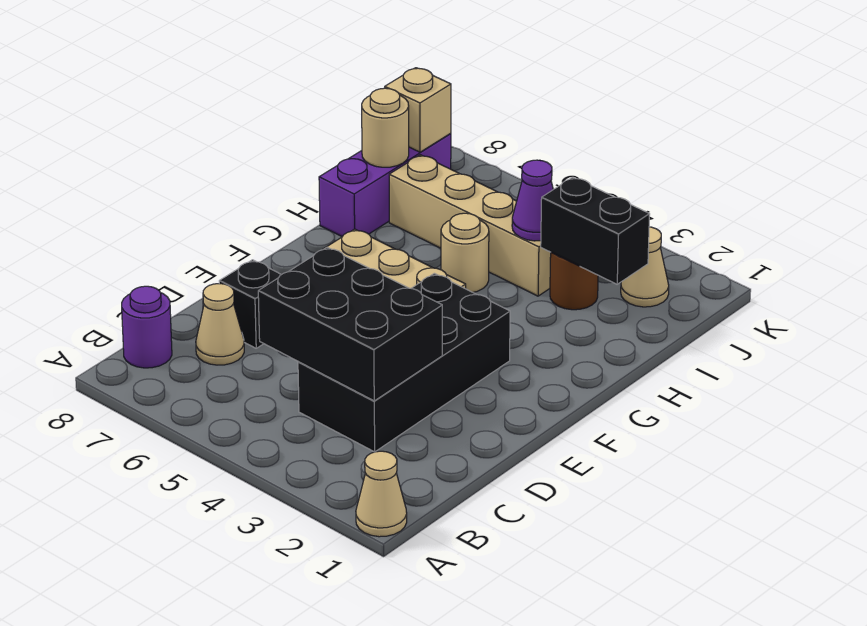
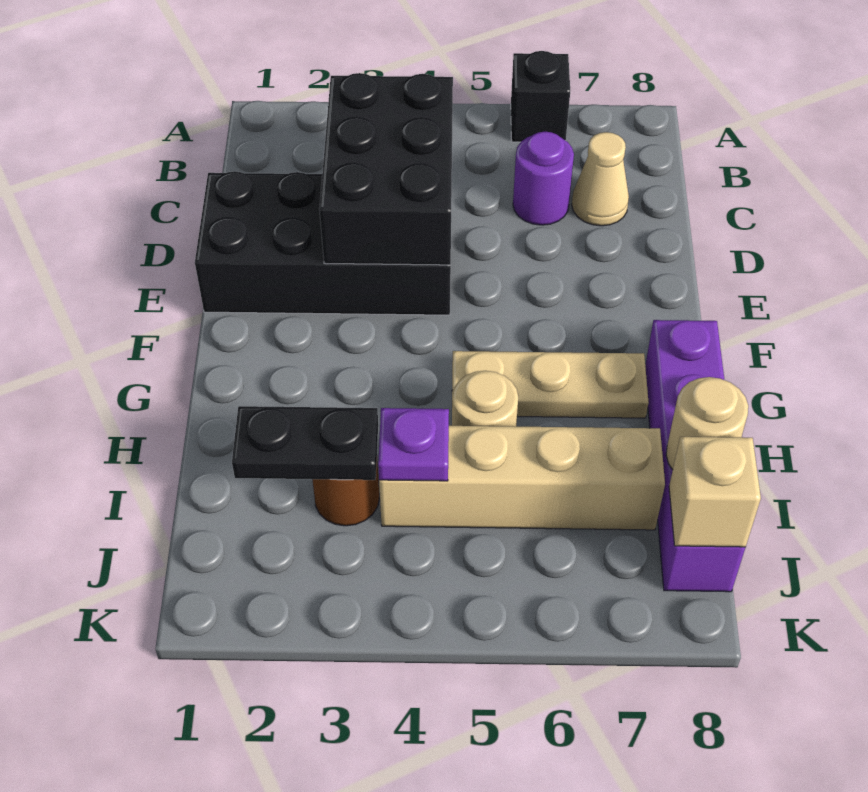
tan 1x1 cone [356,451,407,537] -> none
purple 1x1 round brick [122,286,172,368] -> purple 1x1 round brick moved to [513,132,574,225]
black 2x4 brick [298,273,510,452] -> black 2x4 brick turned to [195,171,451,315]
black 2x3 brick [258,247,442,401] -> black 2x3 brick turned to [319,73,453,265]
black 1x1 brick [219,260,281,348] -> black 1x1 brick moved to [511,51,570,142]
purple 1x3 brick [319,134,451,237] -> purple 1x4 brick [645,320,745,592]
black 1x2 brick [541,177,650,284] -> black 1x2 plate [232,406,378,480]
purple 1x1 cone [512,160,553,241] -> purple 1x1 plate [378,408,449,481]
tan 1x1 cone [621,227,669,307] -> none

